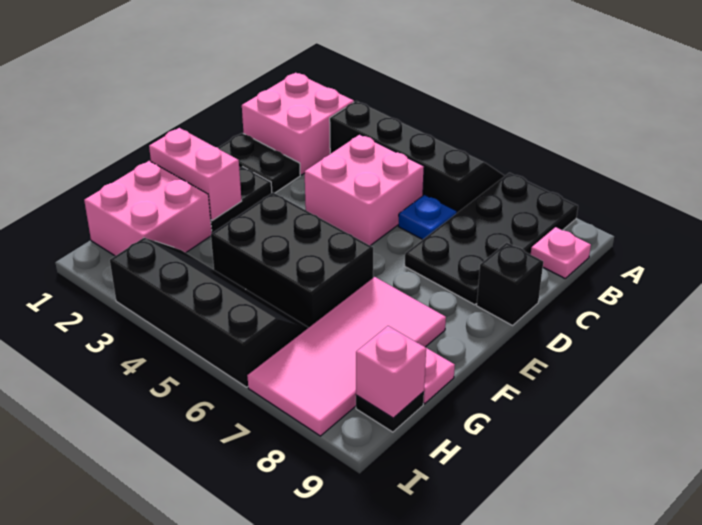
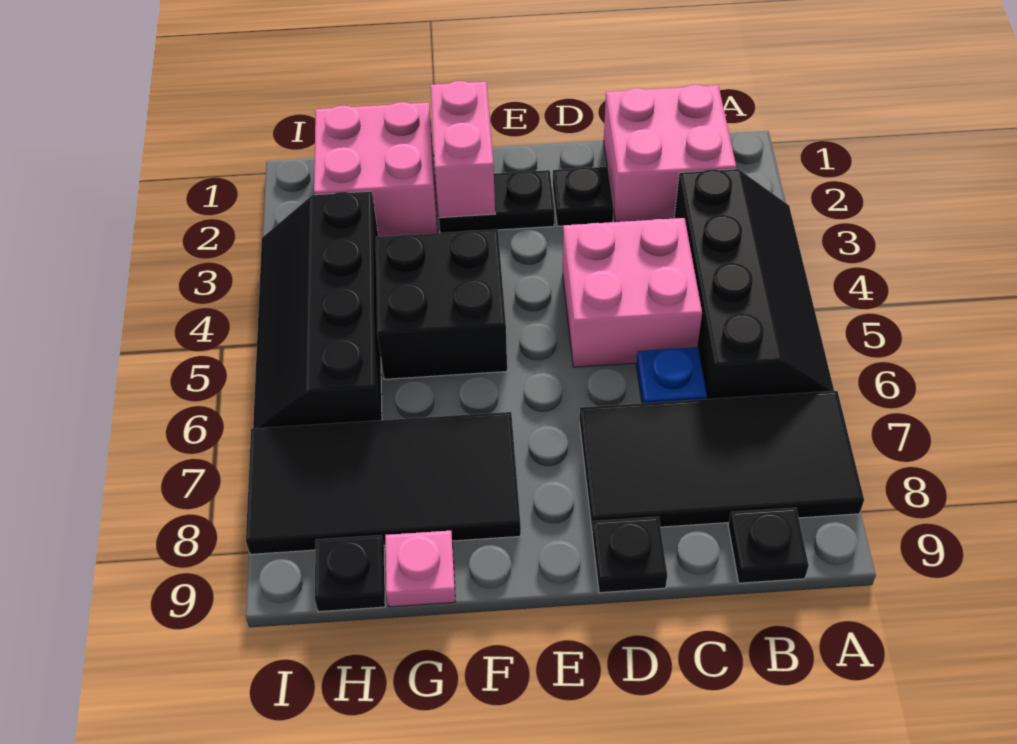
black 2x4 plate [405,173,578,305] -> black 2x4 tile [580,391,864,532]
pink 1x1 plate [531,227,591,278] -> black 1x1 plate [728,508,809,583]
black 1x2 plate [218,133,300,193] -> black 1x1 plate [552,167,614,226]
black 1x1 brick [477,242,543,325] -> black 1x1 plate [592,517,667,593]
black 2x3 brick [211,193,373,327] -> black 2x2 brick [376,229,507,379]
pink 2x4 tile [247,277,446,436] -> black 2x4 tile [246,412,521,554]
black 2x4 slope [110,238,309,387] -> black 2x4 slope turned to [253,191,382,429]
pink 1x1 brick [356,326,426,418] -> none

